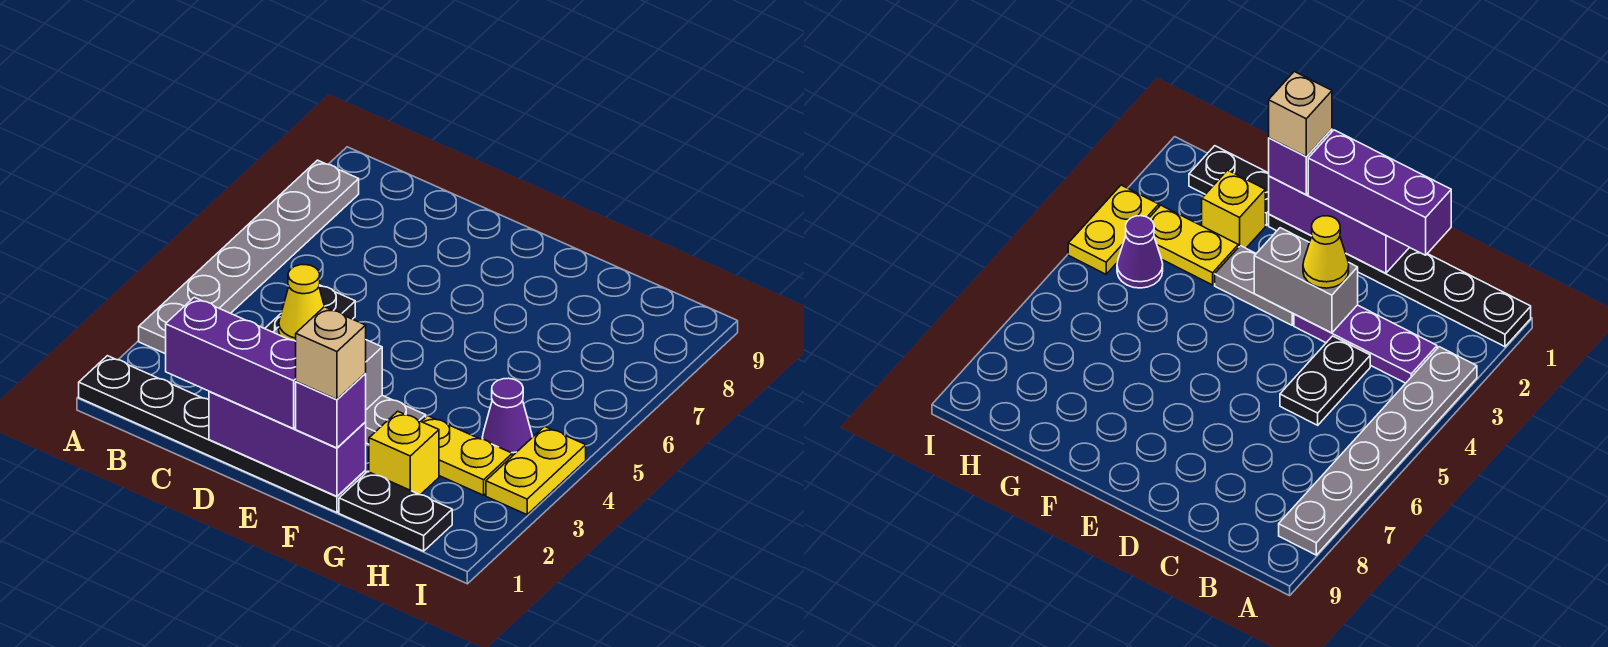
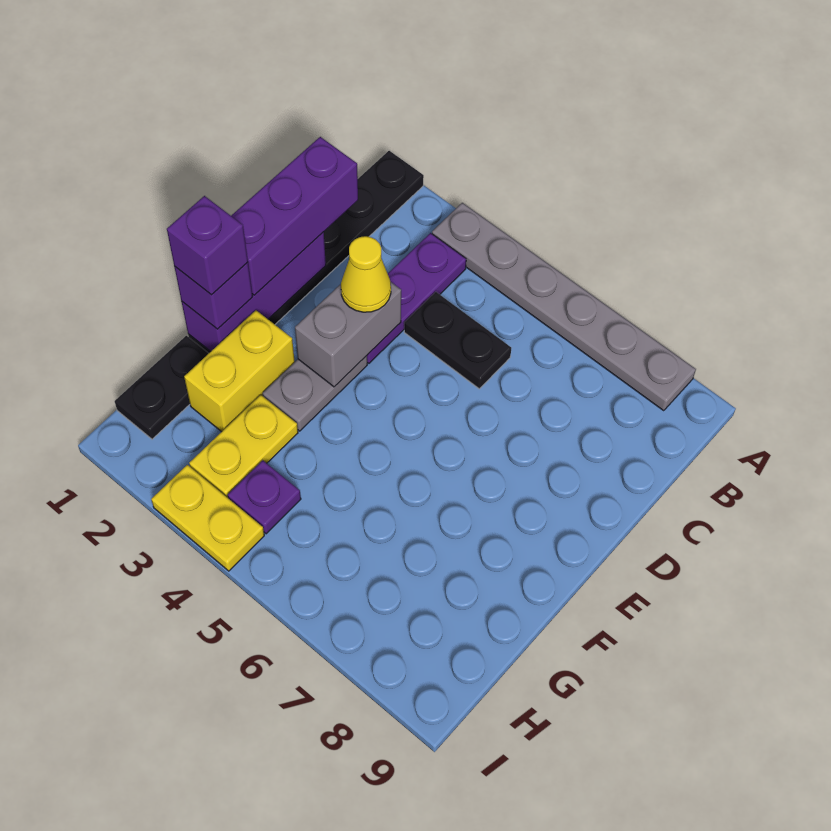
tan 1x1 brick [296,307,366,399] -> purple 1x1 brick [167,196,248,295]
yellow 1x1 brick [369,411,439,495] -> yellow 1x2 brick [184,310,295,432]
purple 1x1 cone [482,378,533,456] -> purple 1x1 plate [228,460,301,534]

